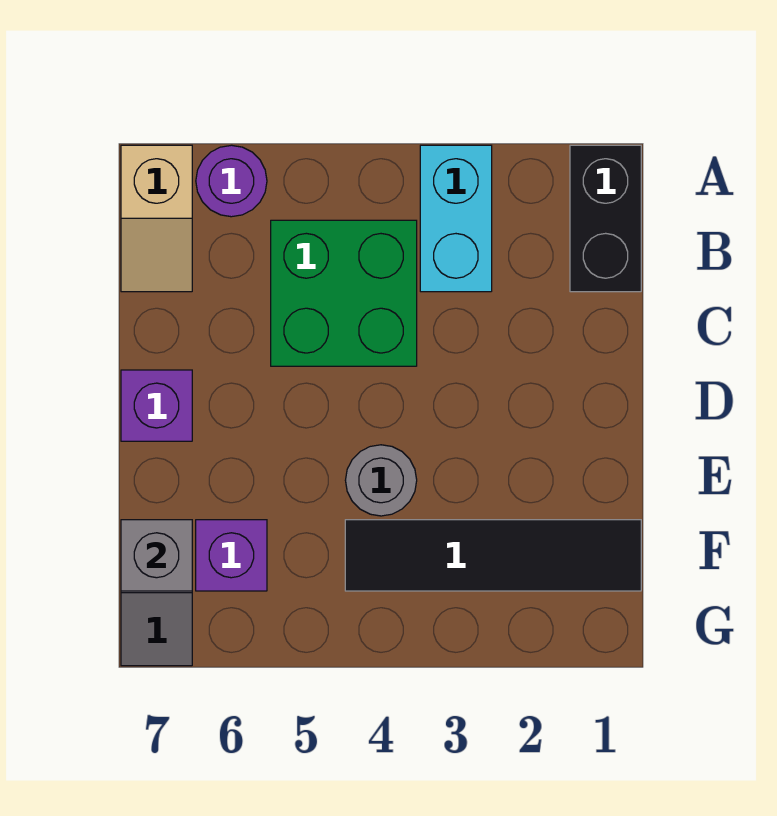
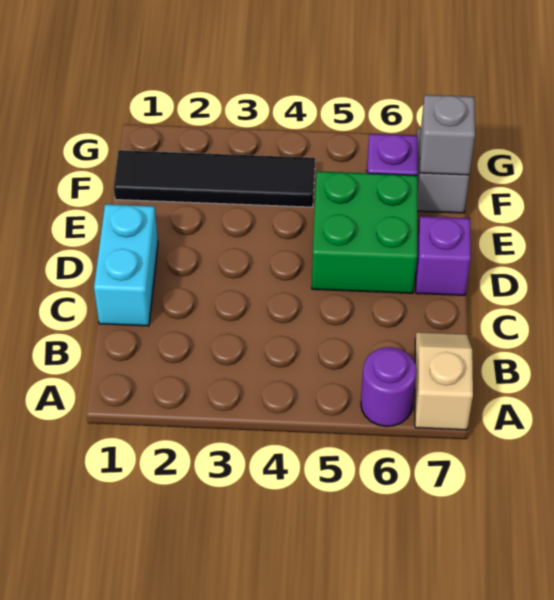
black 1x2 brick [570,145,641,292] -> none
cyan 1x2 brick [420,145,492,292] -> cyan 1x2 brick moved to [94,204,158,326]
green 2x2 brick [271,220,417,366] -> green 2x2 brick moved to [312,171,418,293]
grey 1x1 round brick [345,445,417,516] -> none

